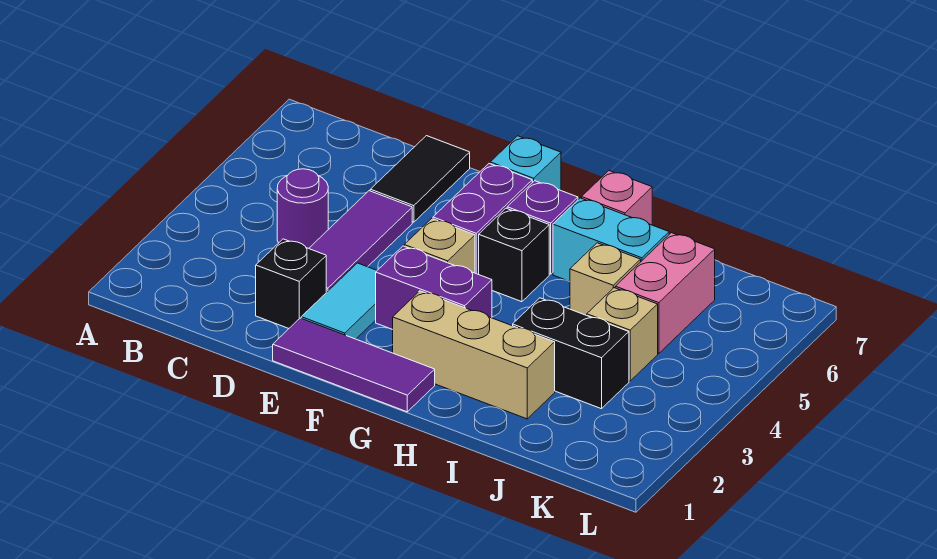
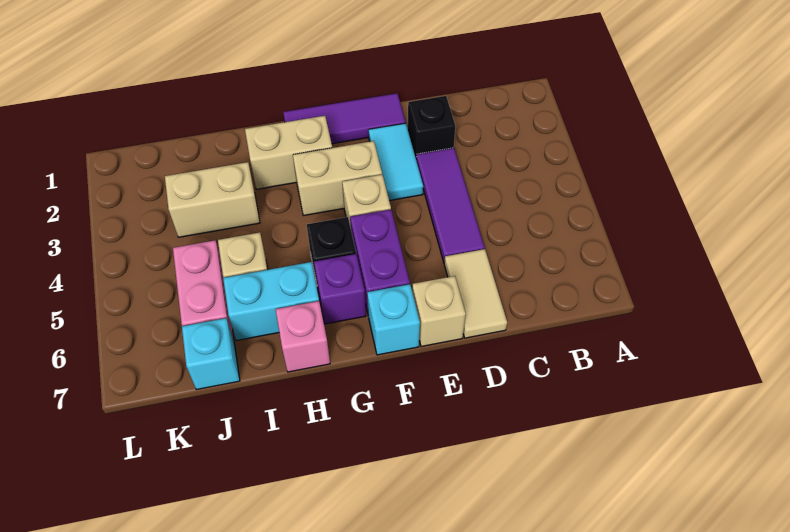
purple 1x1 round brick [277,169,328,248] -> none
black 1x2 tile [370,136,470,222] -> tan 1x2 tile [444,249,507,338]
purple 1x2 brick [376,246,492,330] -> tan 1x2 brick [293,141,382,216]
tan 1x3 brick [393,291,555,419] -> tan 1x2 brick [245,116,332,189]
black 1x2 brick [513,298,629,409] -> tan 1x2 brick [165,162,260,237]
tan 1x1 brick [587,288,658,381] -> tan 1x1 brick moved to [412,276,466,347]
none -> cyan 1x1 brick [182,318,240,390]

